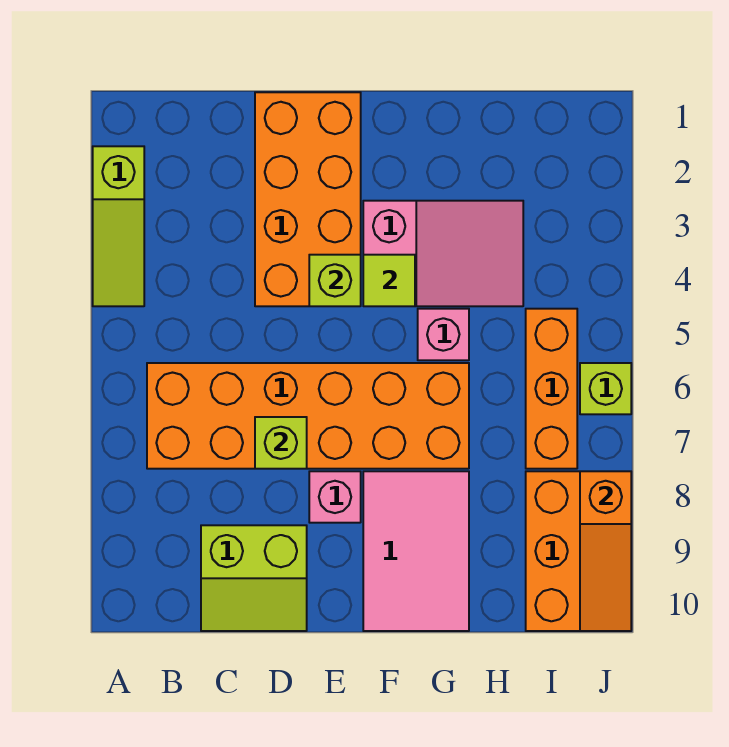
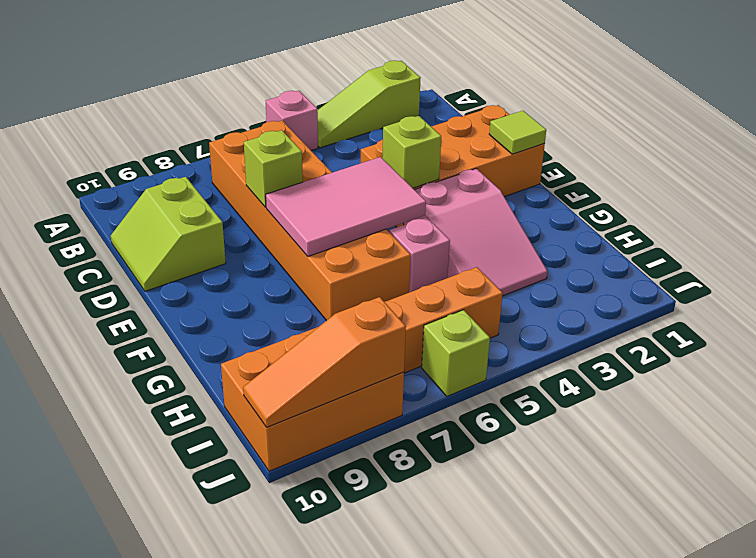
pink 1x1 brick [309,471,361,523] -> pink 1x1 brick moved to [266,91,318,151]
lime 1x1 tile [363,255,415,306] -> lime 1x1 tile moved to [489,111,546,154]
pink 2x3 tile [363,471,469,631] -> pink 2x3 tile moved to [266,157,426,256]

